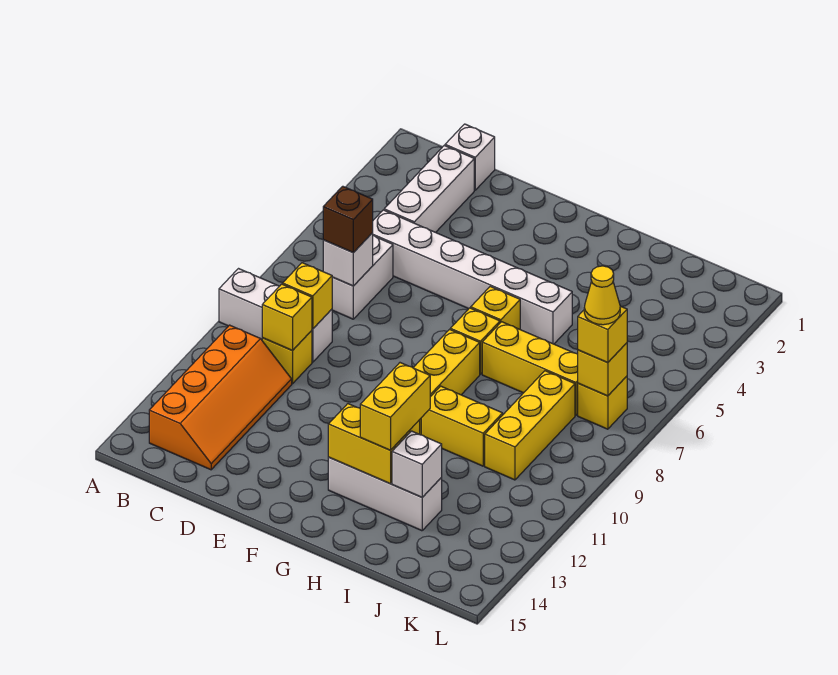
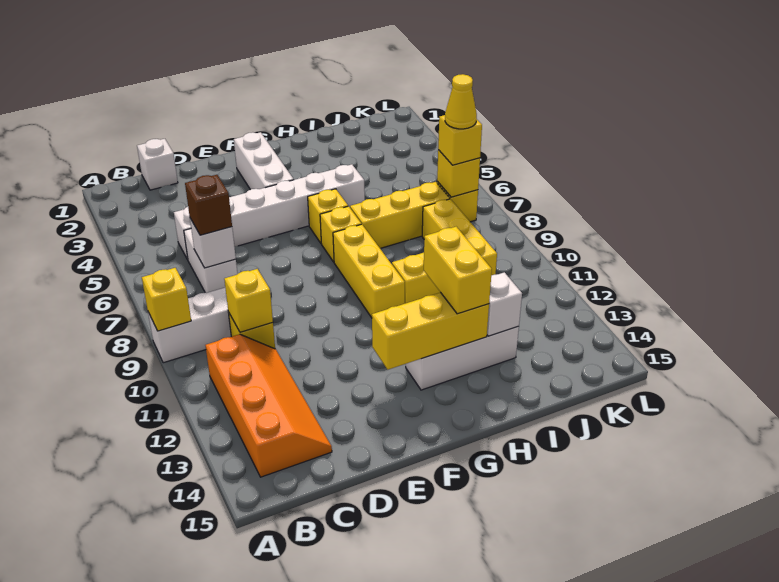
white 1x3 brick [384,146,474,232] -> white 1x3 brick moved to [234,132,294,190]
yellow 1x1 brick [283,263,332,329] -> yellow 1x1 brick moved to [142,268,191,331]
yellow 1x2 brick [328,404,410,484] -> yellow 1x3 brick [372,292,489,370]

